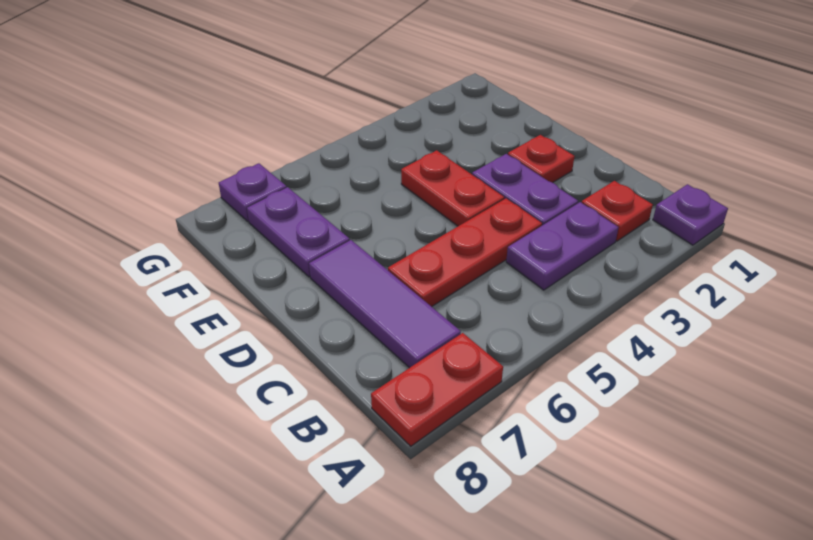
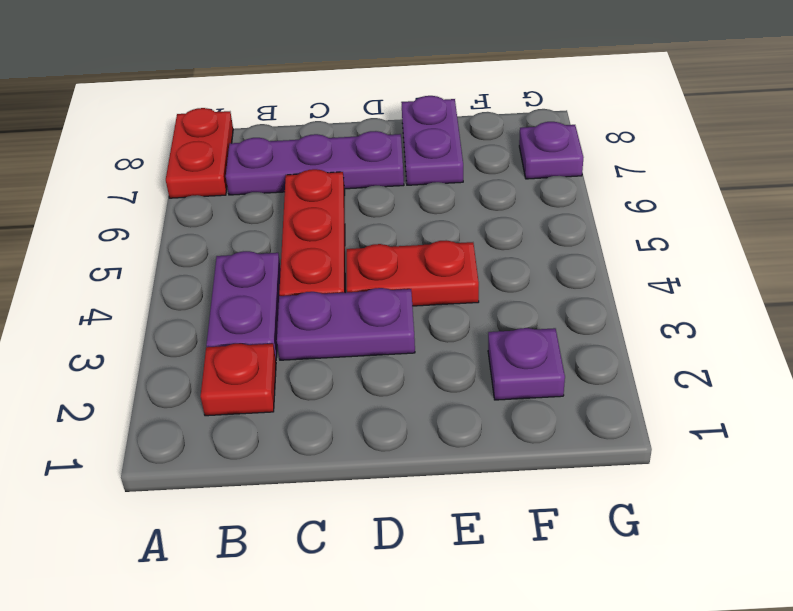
purple 1x1 plate [653,184,728,245] -> purple 1x1 plate moved to [488,328,565,400]
purple 1x3 tile [309,240,461,368] -> purple 1x3 plate [226,131,404,195]
red 1x1 plate [508,135,575,183] -> none
purple 1x2 plate [247,187,350,277] -> purple 1x2 plate turned to [401,96,463,185]

